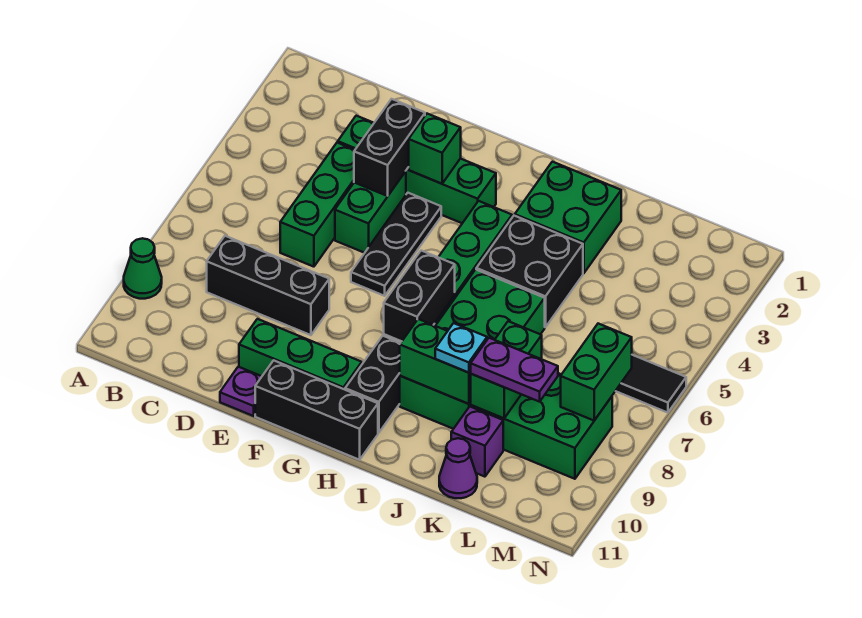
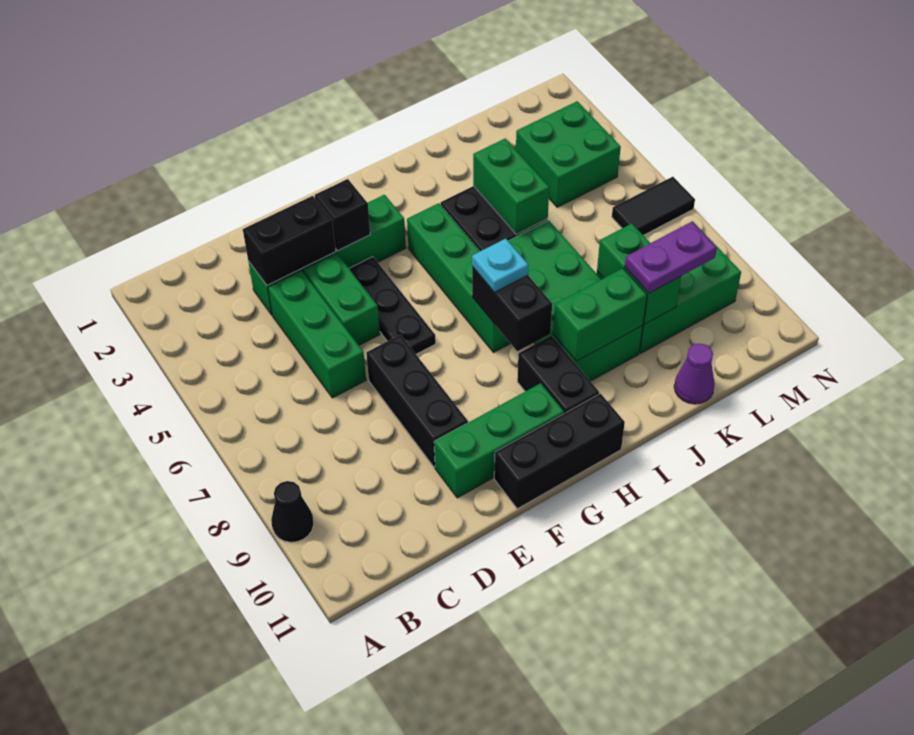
green 1x1 cone [124,238,162,299] -> black 1x1 cone [271,481,314,542]
black 1x3 brick [207,236,329,335] -> black 1x3 brick turned to [366,335,468,467]
black 1x2 brick [354,99,425,196] -> black 1x2 brick turned to [243,196,336,285]
purple 1x1 plate [220,367,262,416] -> none
green 1x1 brick [409,114,461,184] -> black 1x1 brick [315,179,370,251]
green 2x2 brick [515,162,621,273] -> green 2x2 brick moved to [516,101,621,207]
cyan 1x1 plate [435,323,487,373] -> cyan 1x1 plate moved to [472,239,528,292]
purple 1x1 brick [451,407,503,477] -> none
green 1x2 brick [561,324,632,421] -> green 1x2 brick moved to [473,139,549,235]

